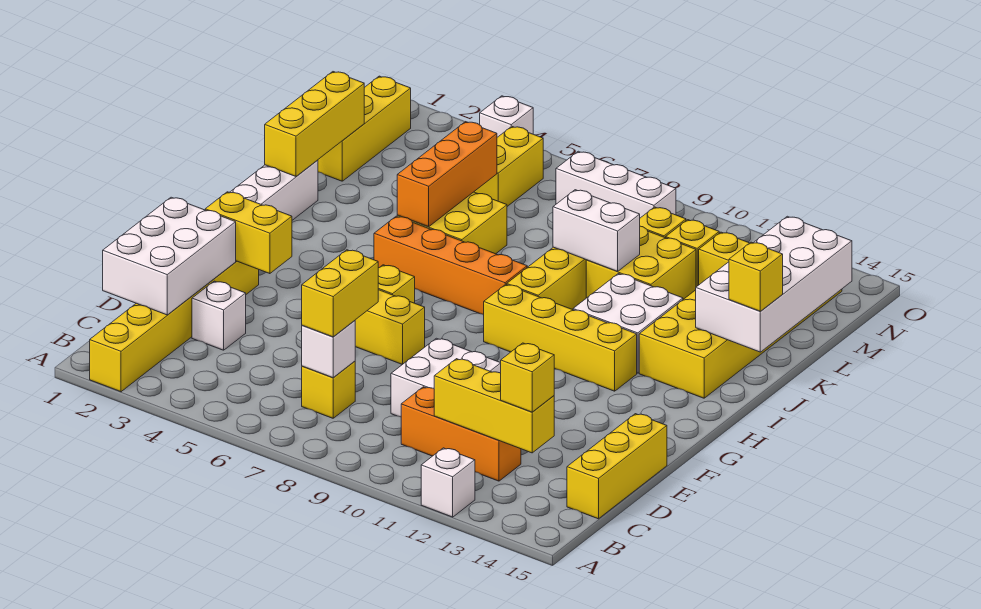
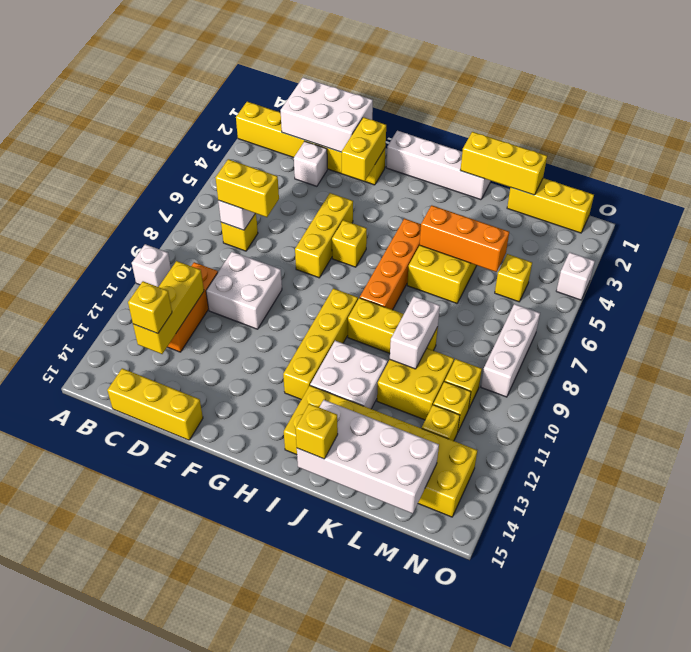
white 1x1 brick [421,448,475,517] -> white 1x1 brick moved to [132,244,171,287]
yellow 1x2 brick [474,126,543,206] -> yellow 1x1 brick [495,254,532,302]

